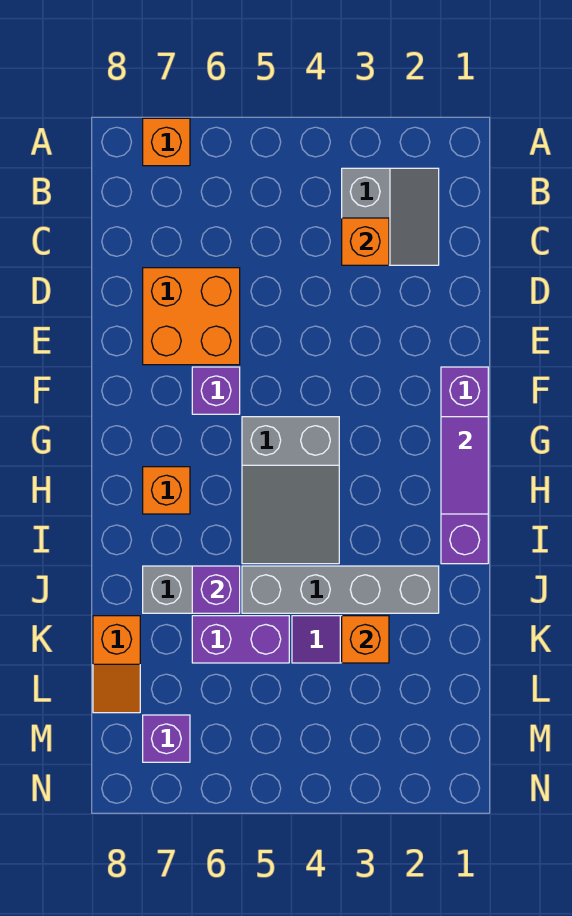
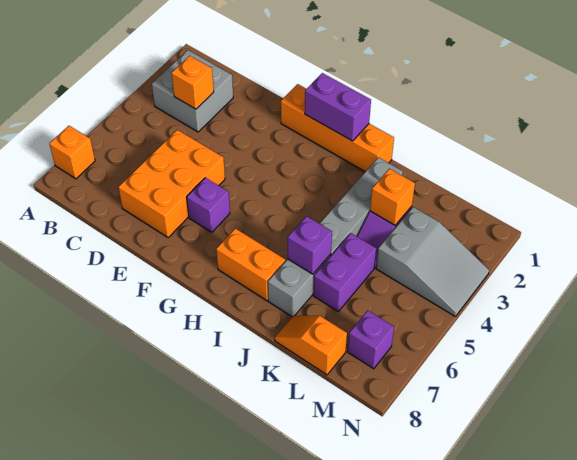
grey 2x2 slope [342,168,439,265] -> grey 2x2 brick [152,50,233,132]
orange 2x2 brick [143,268,240,365] -> orange 2x3 brick [118,130,225,238]
purple 1x4 brick [441,367,488,564] -> orange 1x4 brick [281,84,394,172]
purple 1x2 tile [441,417,488,514] -> purple 1x2 brick [305,73,371,141]
grey 2x3 slope [242,417,339,564] -> grey 2x3 slope moved to [376,207,489,317]
orange 1x1 brick [143,467,190,514] -> orange 1x2 brick [216,228,285,301]
orange 1x2 slope [93,616,140,713] -> orange 1x2 slope turned to [275,316,347,375]

